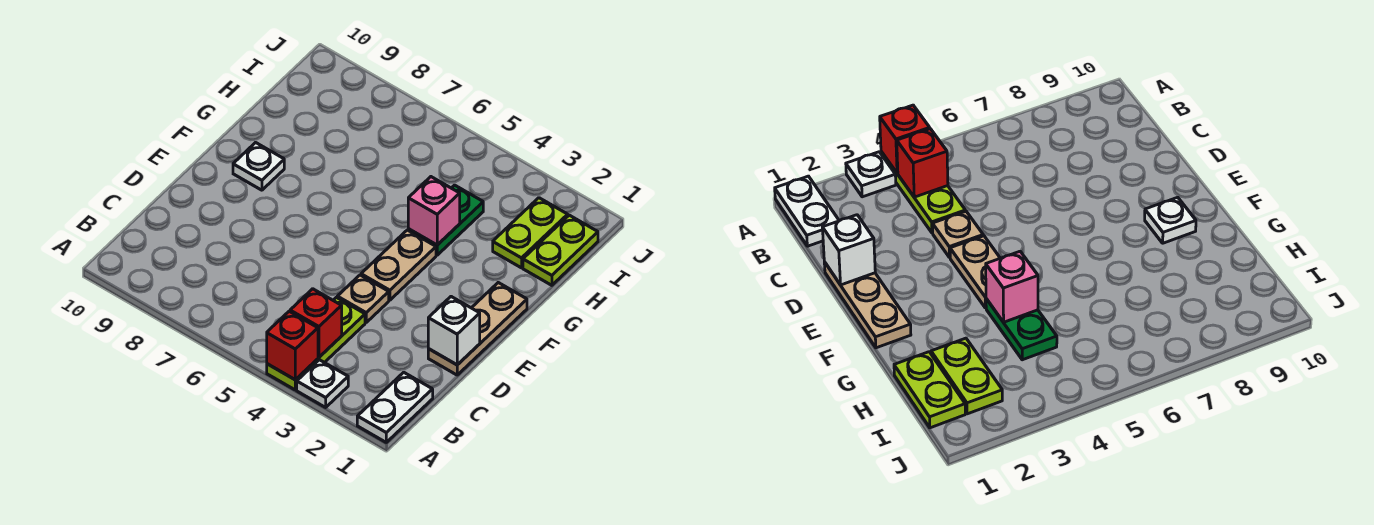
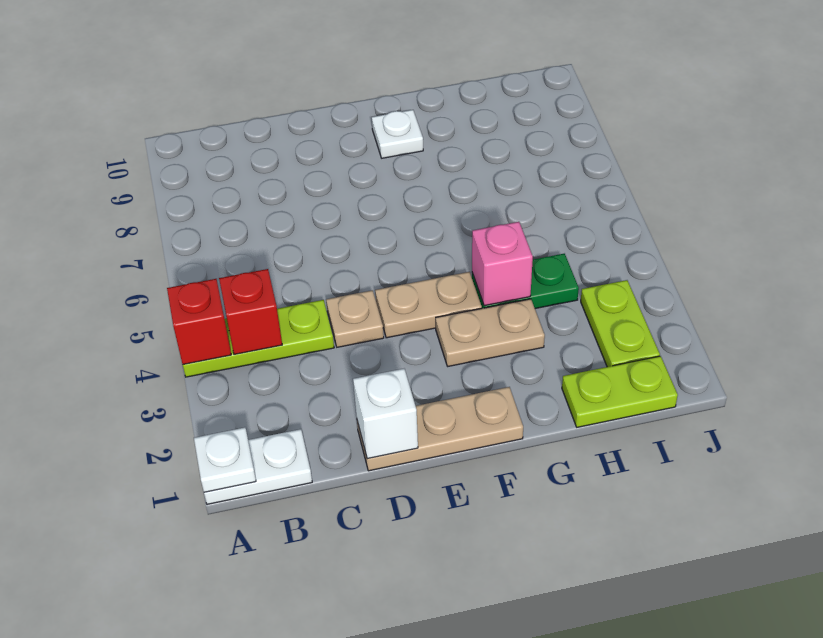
white 1x1 plate [297,360,348,407] -> white 1x1 plate moved to [194,427,256,492]
none -> tan 1x2 plate [436,299,545,366]
lime 1x2 plate [493,198,568,268] -> lime 1x2 plate turned to [581,280,660,367]

